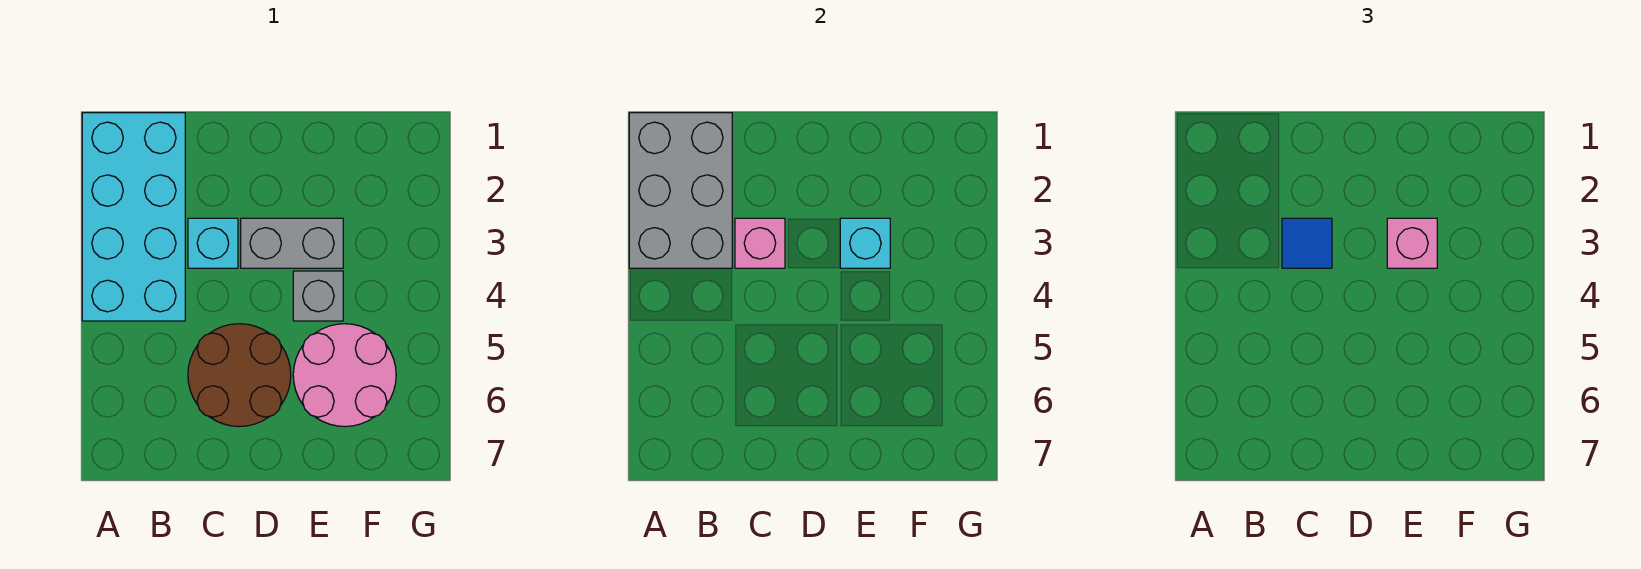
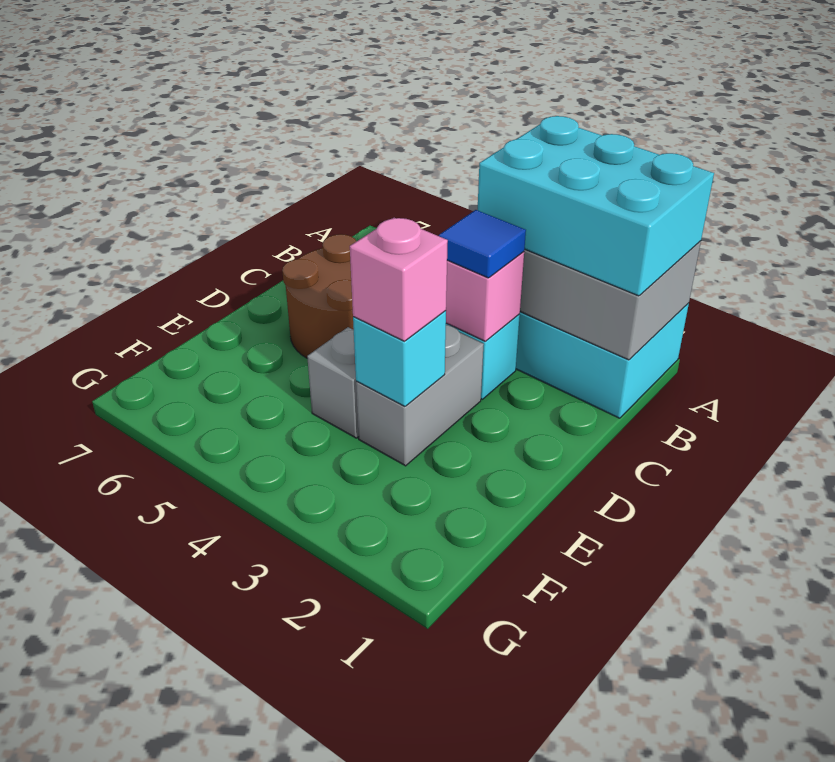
none -> cyan 2x3 brick [478,116,714,296]
pink 2x2 round brick [293,324,396,427] -> none

